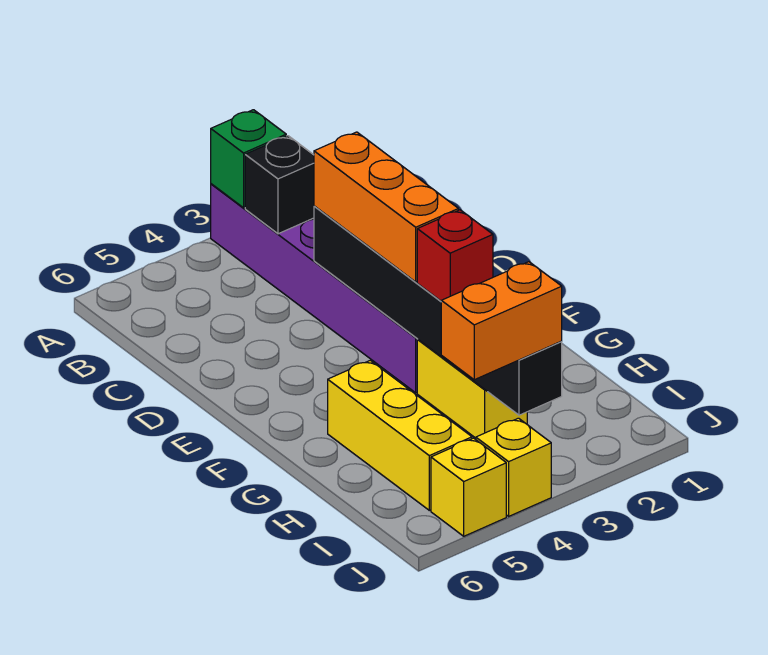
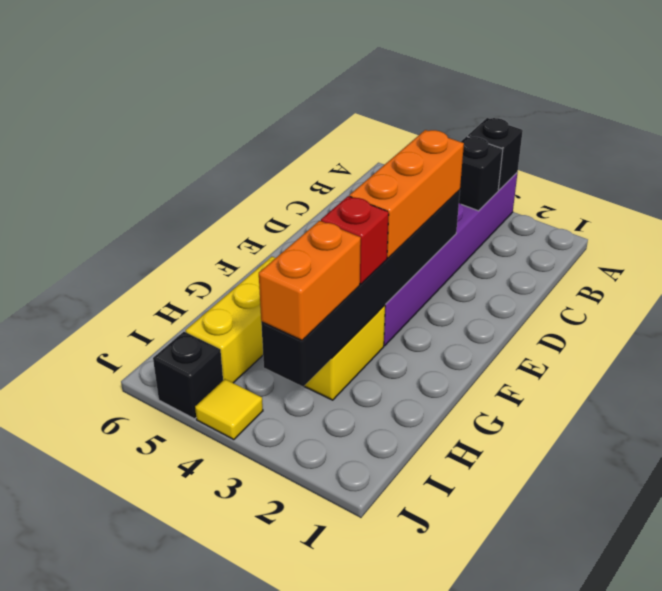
green 1x1 brick [211,110,286,208] -> black 1x1 brick [467,118,523,190]
orange 1x2 brick [441,262,562,380] -> orange 1x2 brick turned to [259,221,361,340]
yellow 1x1 brick [476,418,551,516] -> yellow 1x1 tile [195,379,263,440]
yellow 1x1 brick [431,438,506,536] -> black 1x1 brick [153,332,223,419]

